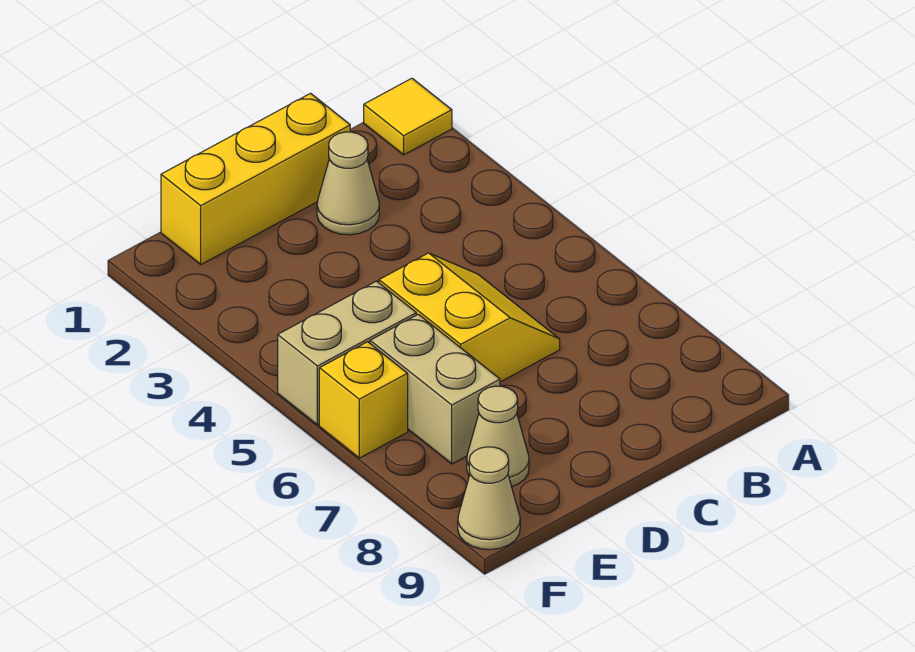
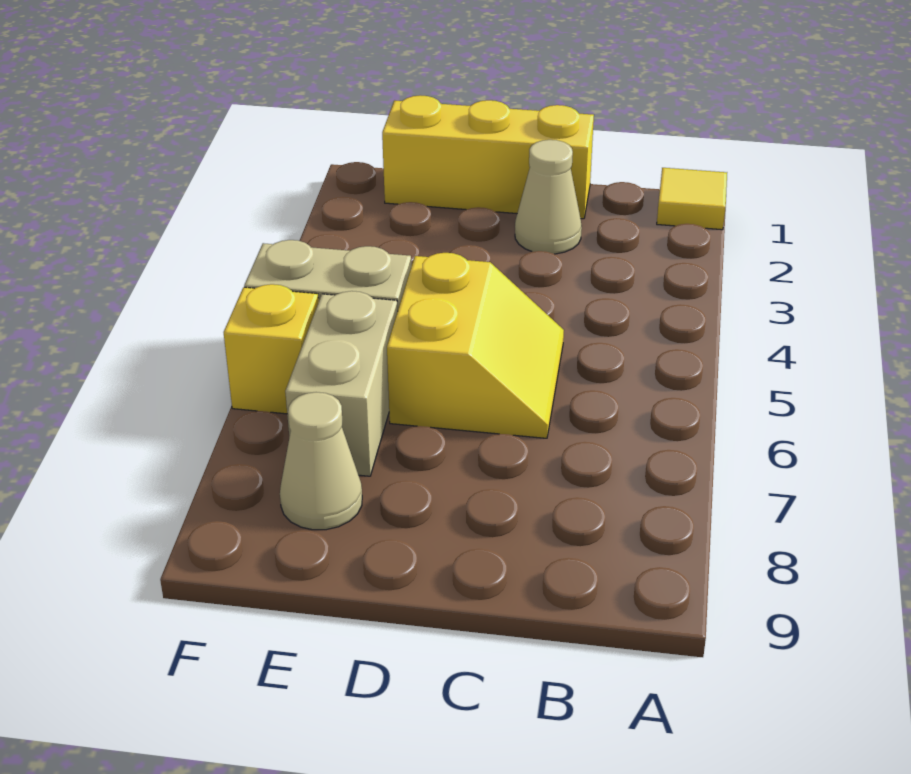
tan 1x1 cone [458,447,520,550] -> none

